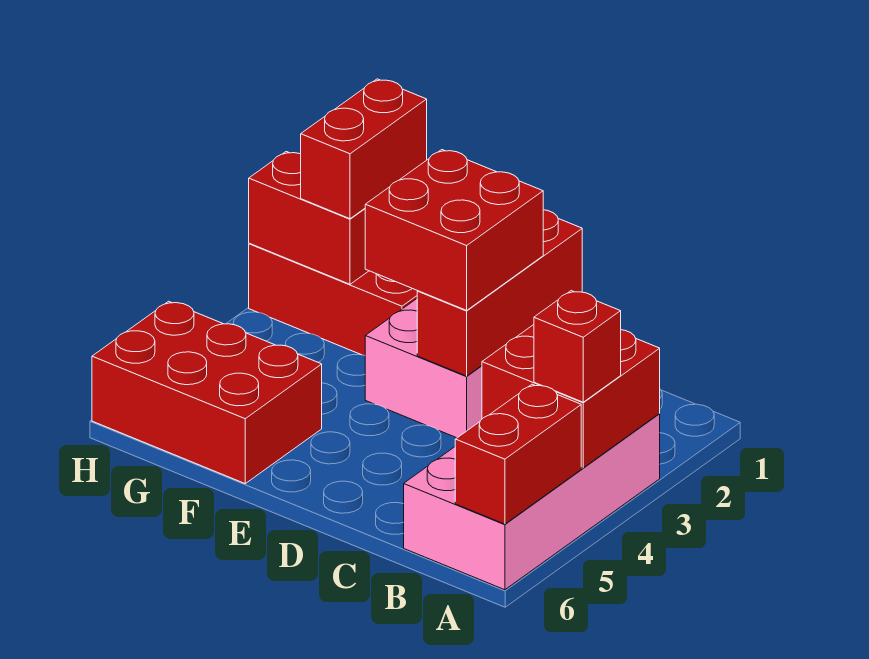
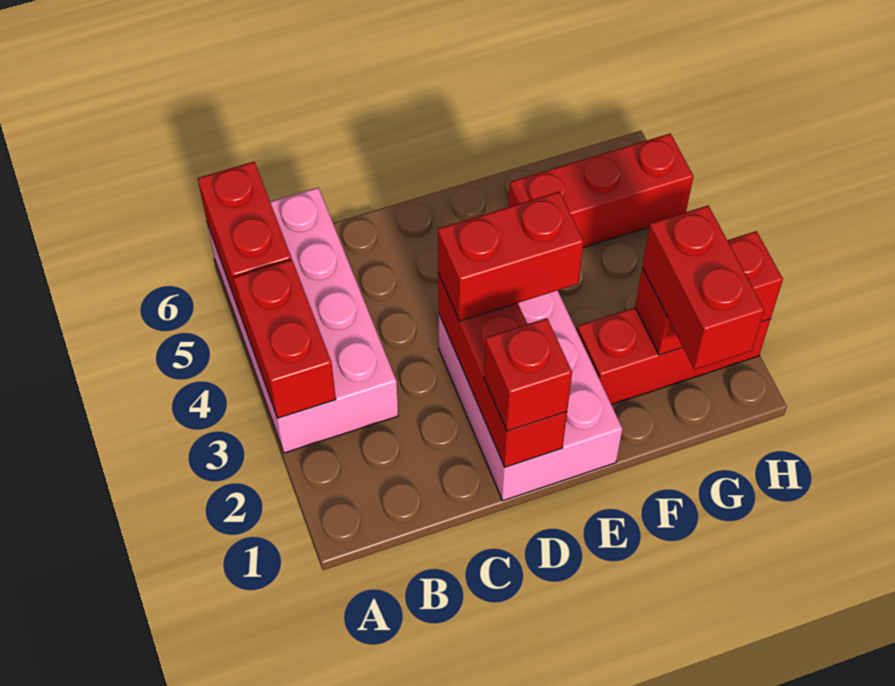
red 2x2 brick [482,325,660,468] -> red 1x2 brick [233,260,336,418]
red 1x1 brick [534,291,621,402] -> red 1x1 brick moved to [484,318,572,431]
red 2x2 brick [365,150,543,310] -> red 1x2 brick [438,192,584,321]
red 2x3 brick [92,301,322,483] -> red 1x3 brick [508,133,693,248]

